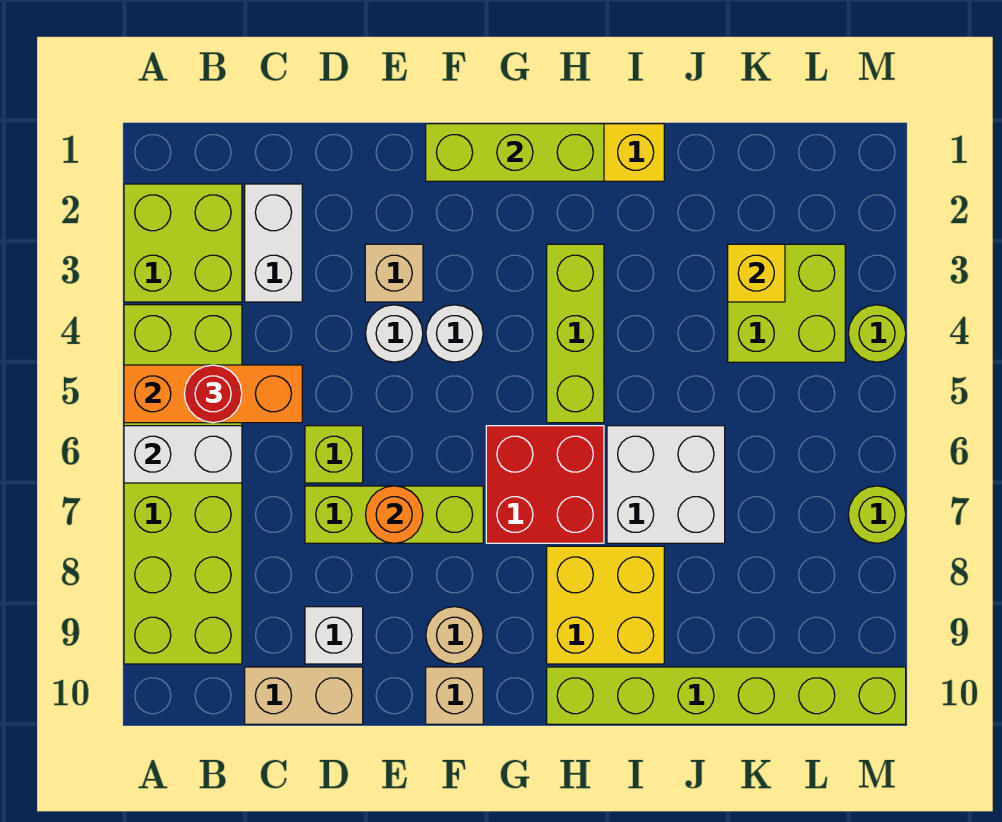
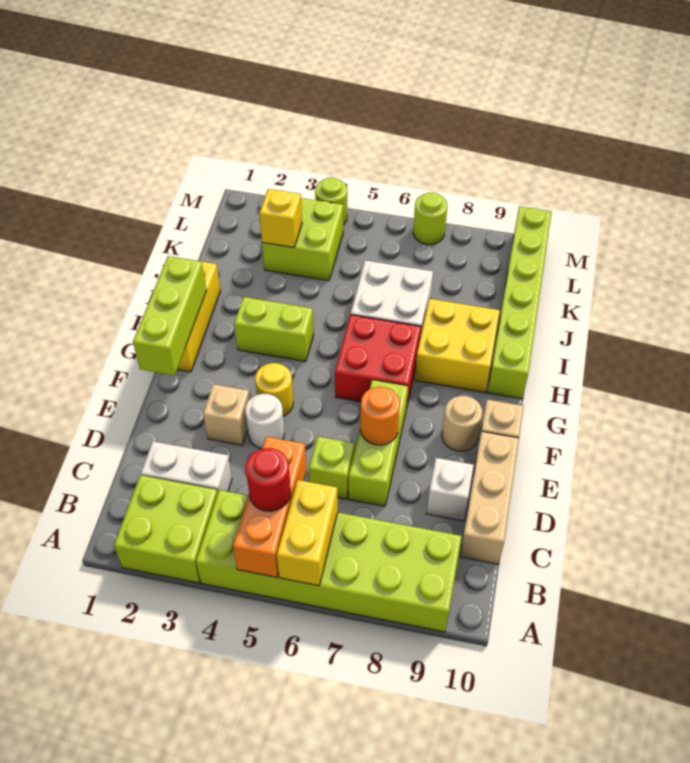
white 1x2 brick [124,426,242,483] -> yellow 1x2 brick [277,480,338,586]
tan 1x2 brick [245,667,363,724] -> tan 1x3 brick [460,431,519,564]
white 1x1 round brick [426,305,483,362] -> yellow 1x1 round brick [255,363,293,416]
lime 1x3 brick [547,244,604,423] -> lime 1x2 brick [234,297,314,362]

